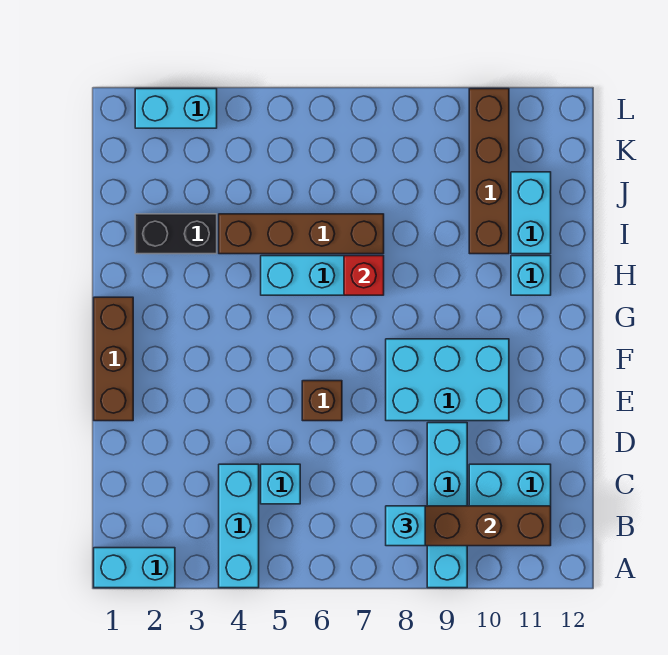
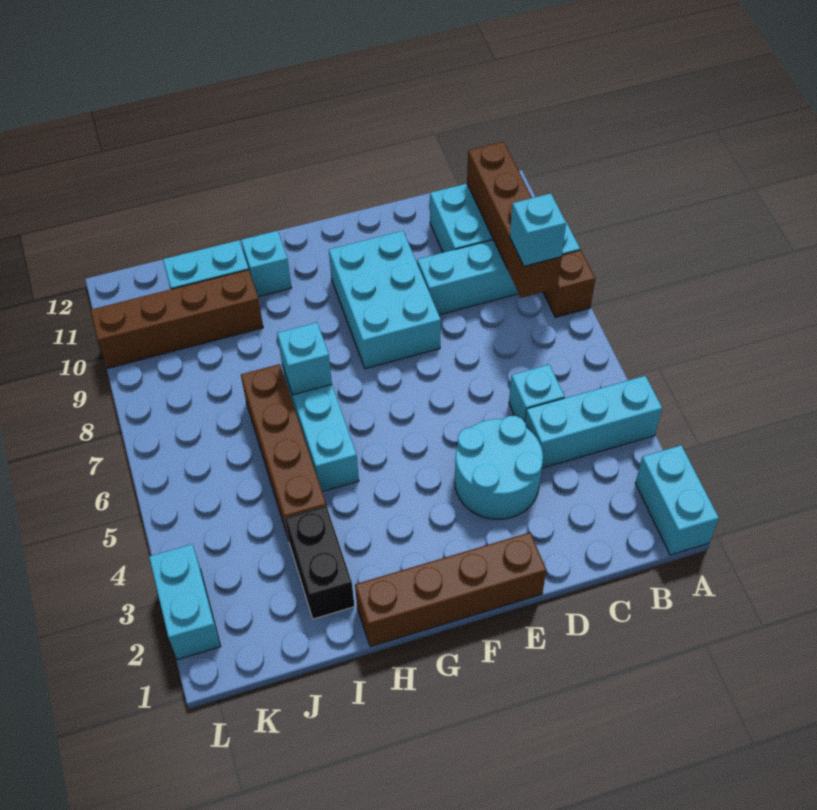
none -> cyan 2x2 round brick [455,416,543,519]
brown 1x3 brick [94,297,133,421] -> brown 1x4 brick [355,532,546,647]
brown 1x1 brick [302,381,342,421] -> brown 1x1 brick moved to [543,250,595,317]
red 1x1 brick [344,256,384,295] -> cyan 1x1 brick [277,323,332,395]

